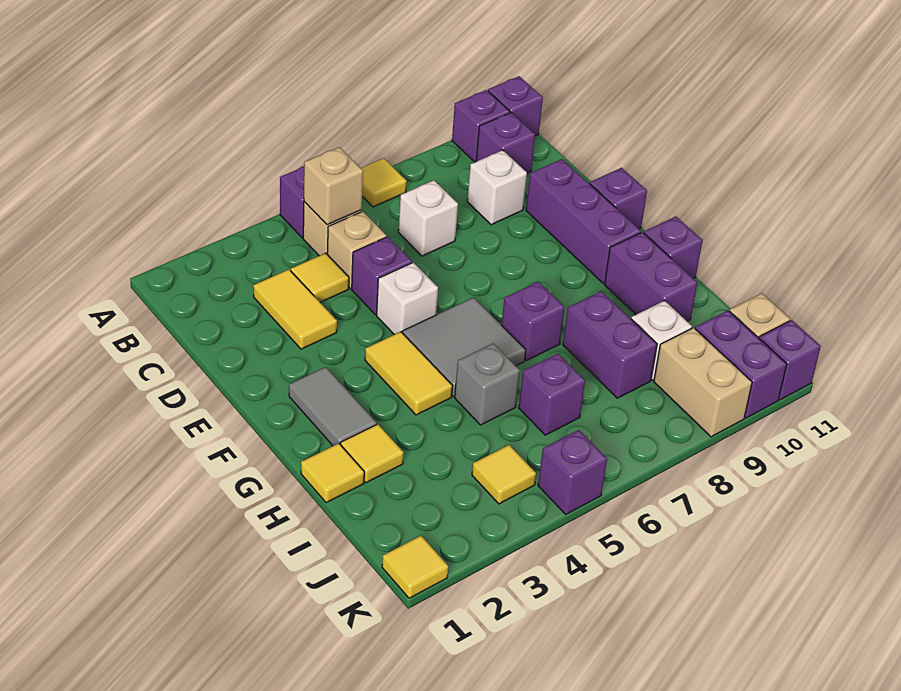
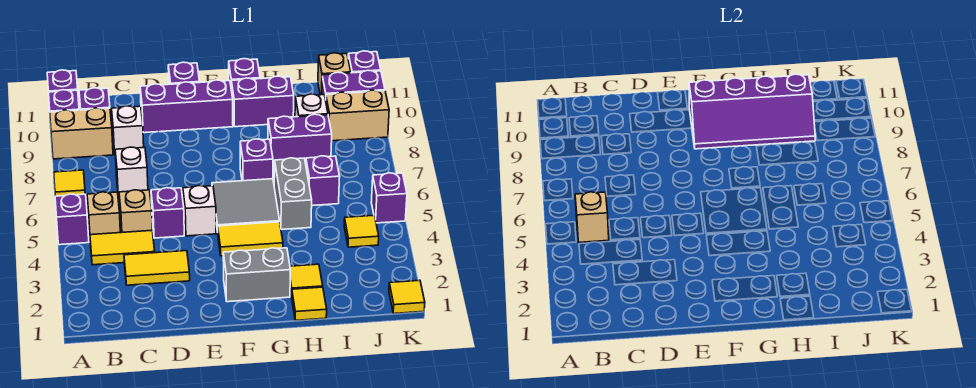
none -> tan 1x2 brick [50,108,113,159]
yellow 1x1 tile [291,253,349,302] -> yellow 1x2 tile [90,230,155,265]
grey 1x2 tile [289,367,377,446] -> grey 1x2 brick [223,248,290,302]
none -> purple 2x4 slope [689,74,815,149]
grey 1x1 brick [455,343,520,425] -> grey 1x2 brick [274,158,312,230]

